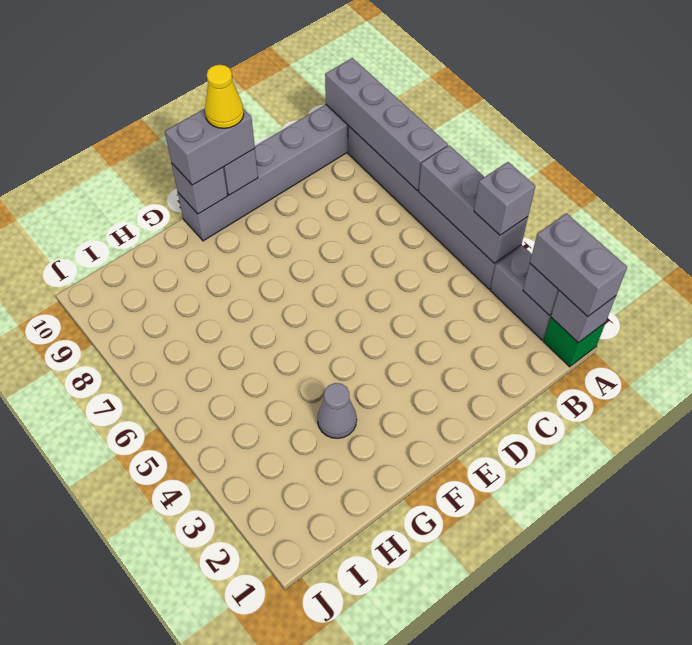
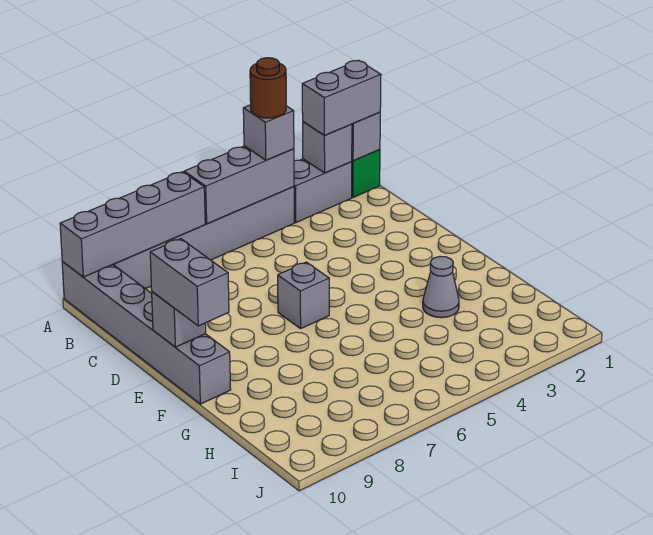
none -> brown 1x1 round brick [250,58,286,118]
yellow 1x1 cone [205,65,244,128] -> none
grey 1x1 brick [172,164,227,214] -> grey 1x1 brick moved to [278,262,329,329]

